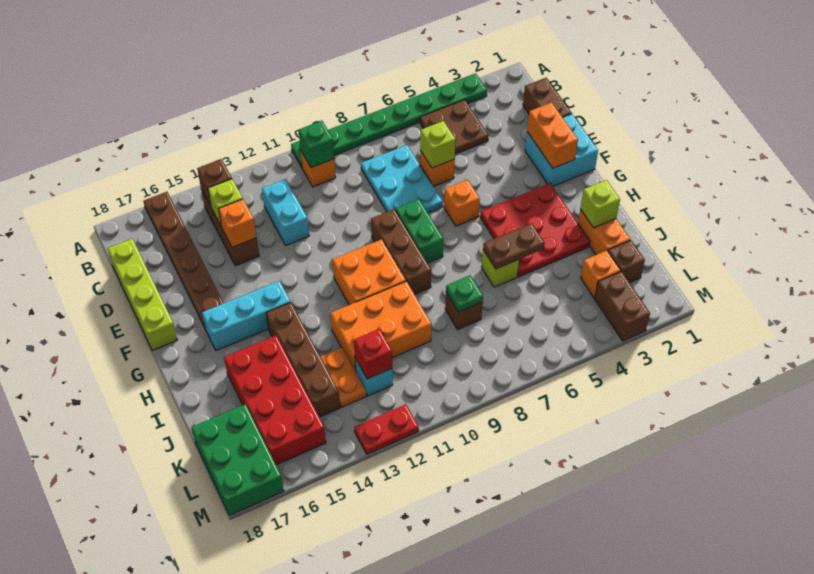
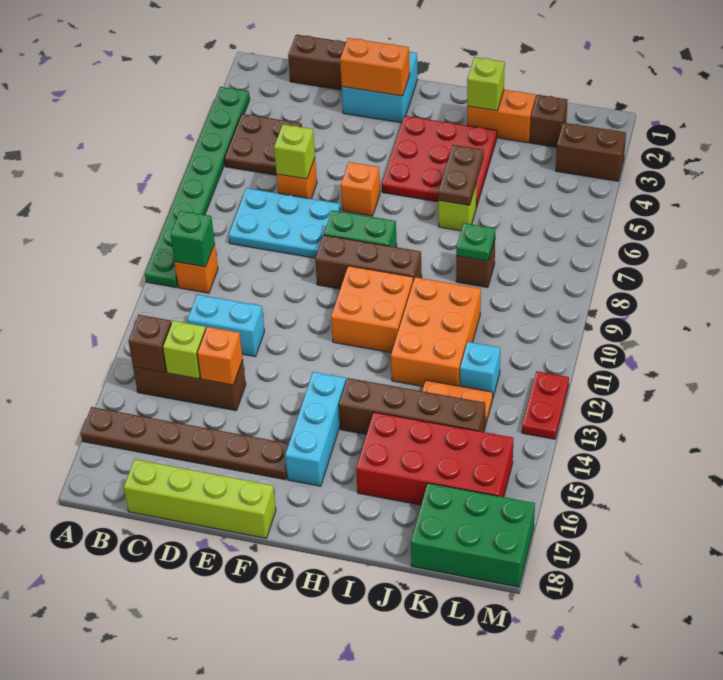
orange 1x1 brick [581,251,621,298] -> none
red 1x1 brick [354,329,392,379] -> none

